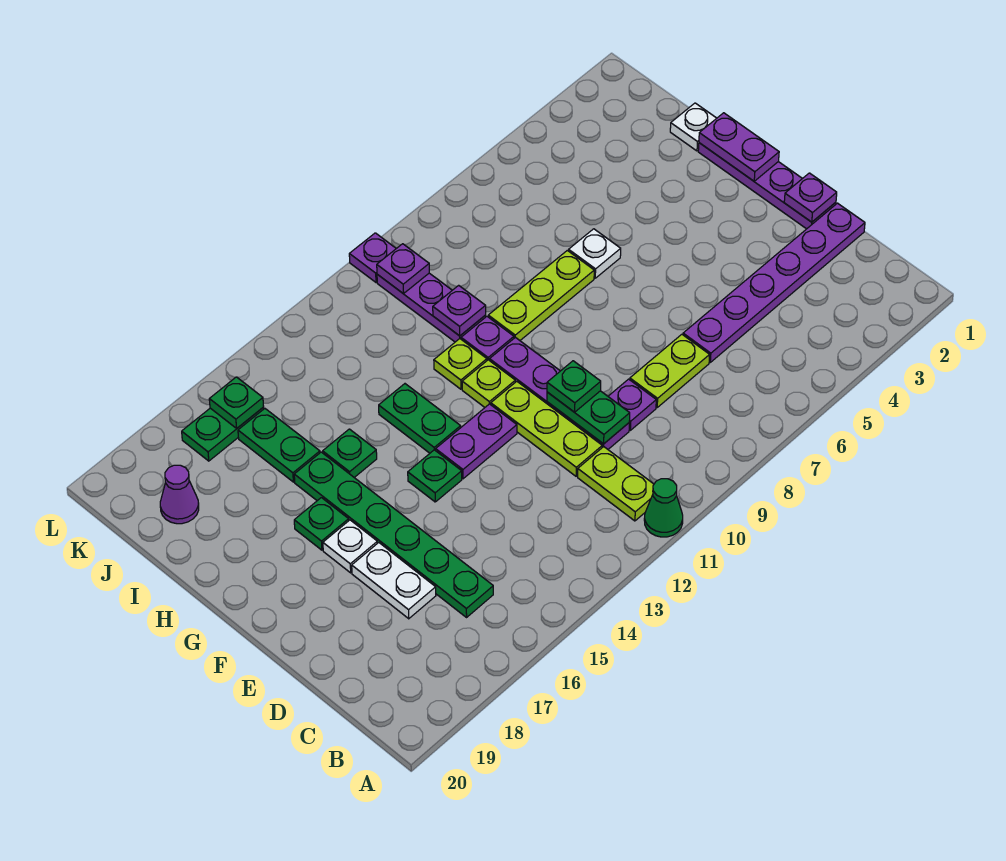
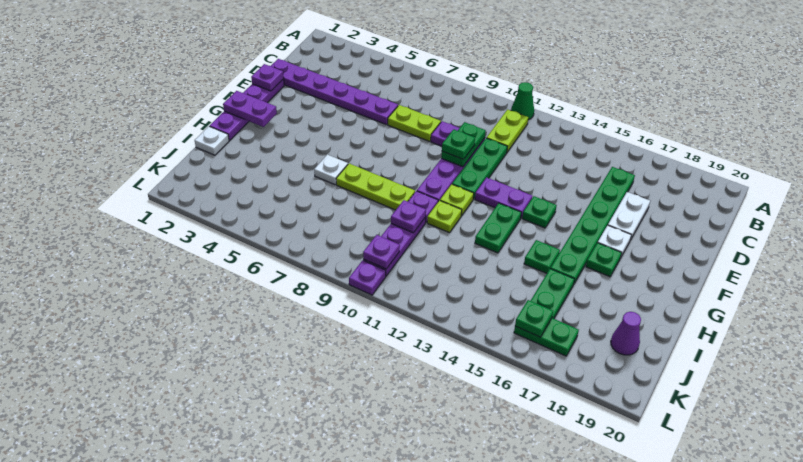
lime 1x3 plate [491,381,602,476] -> green 1x3 plate [452,138,507,199]
purple 1x2 plate [699,113,779,181] -> purple 1x2 plate turned to [223,91,277,127]

